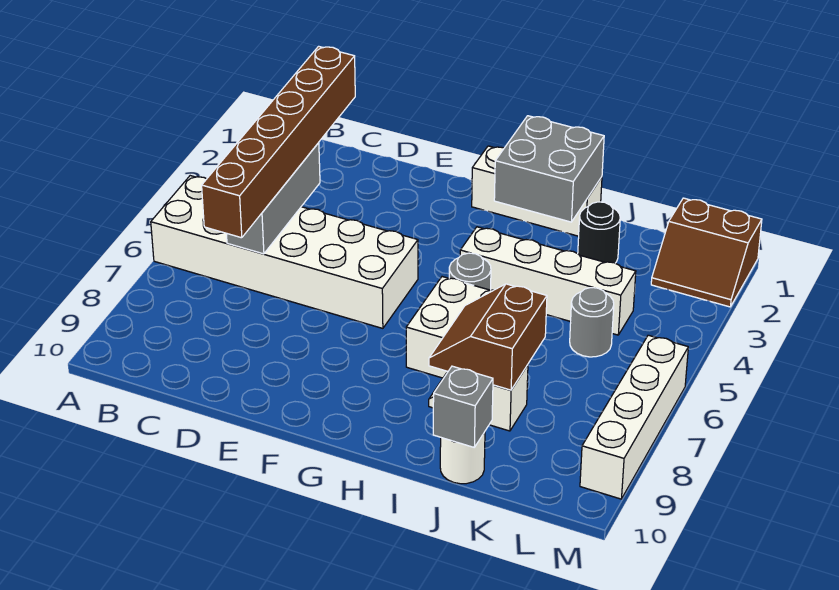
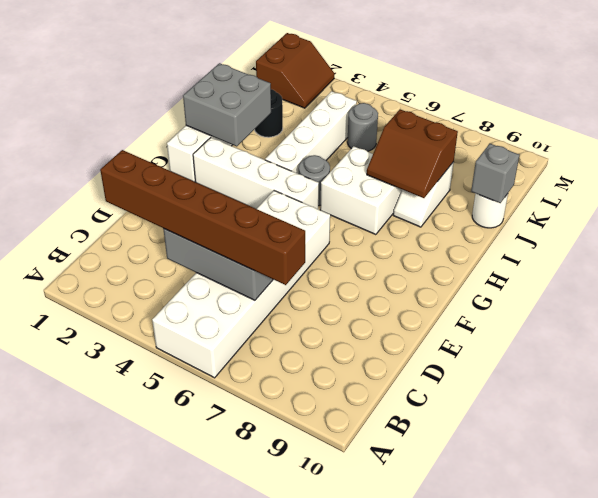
white 1x4 brick [580,335,688,499] -> white 1x4 brick moved to [193,138,319,209]

